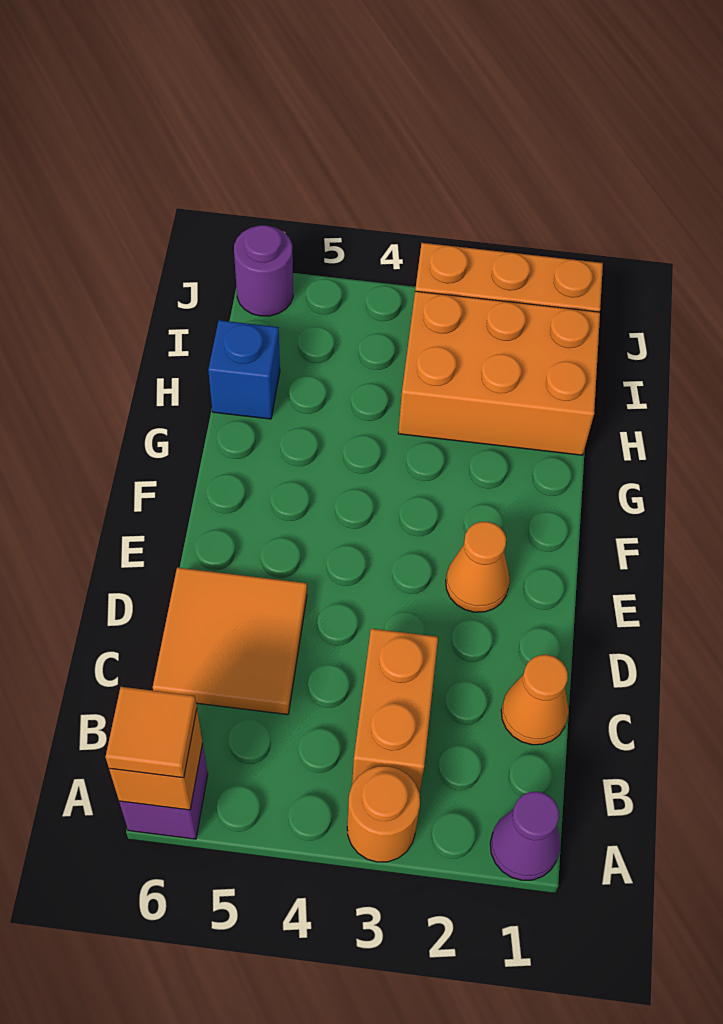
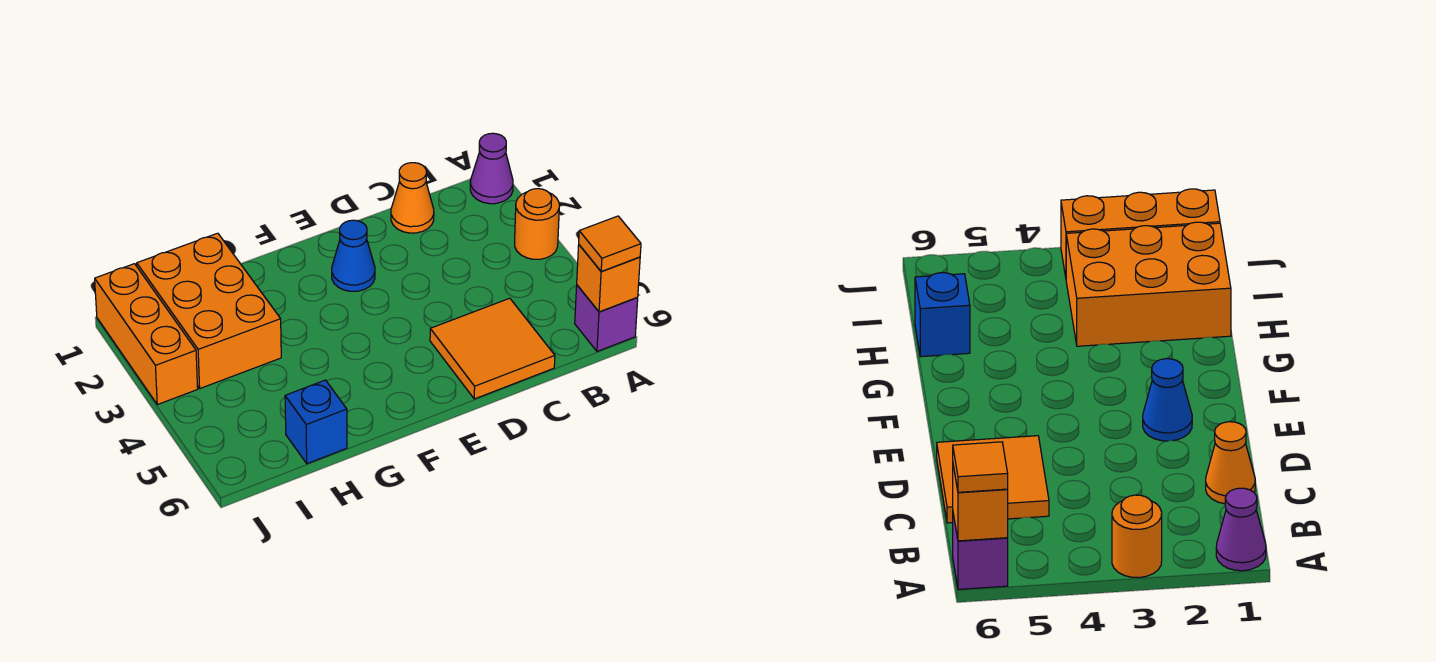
orange 1x2 brick [352,629,438,793] -> none
orange 1x1 cone [446,522,510,612] -> blue 1x1 cone [332,220,375,291]
purple 1x1 round brick [234,225,293,316] -> none

